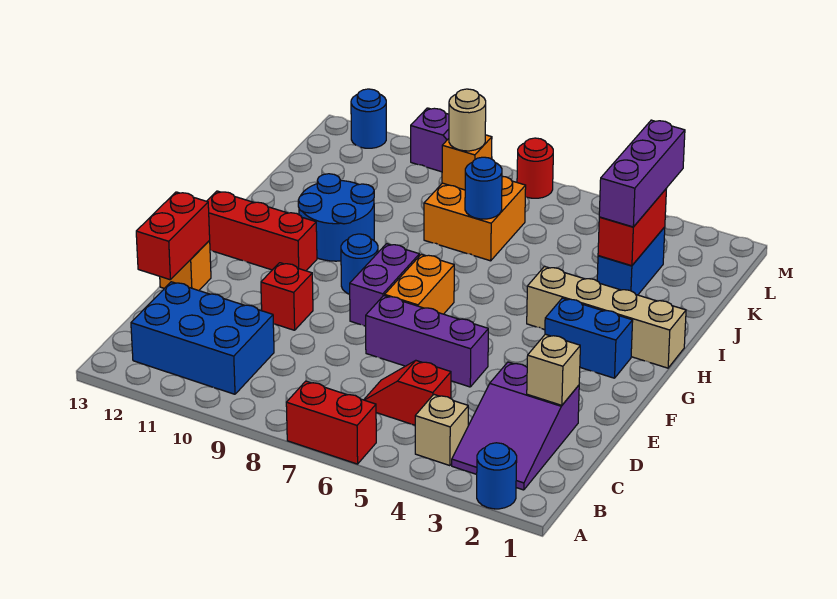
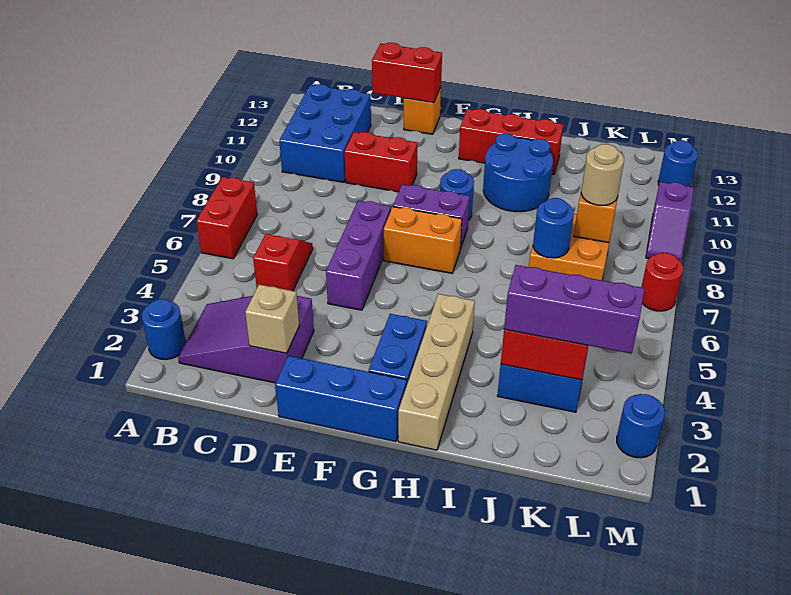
tan 1x1 brick [415,395,468,466] -> none
none -> blue 1x3 brick [275,356,407,442]
red 1x1 brick [261,263,313,330] -> red 1x2 brick [345,132,418,192]
red 1x3 brick [207,191,317,271] -> red 1x3 brick turned to [459,109,563,174]
none -> blue 1x1 round brick [617,394,665,458]

